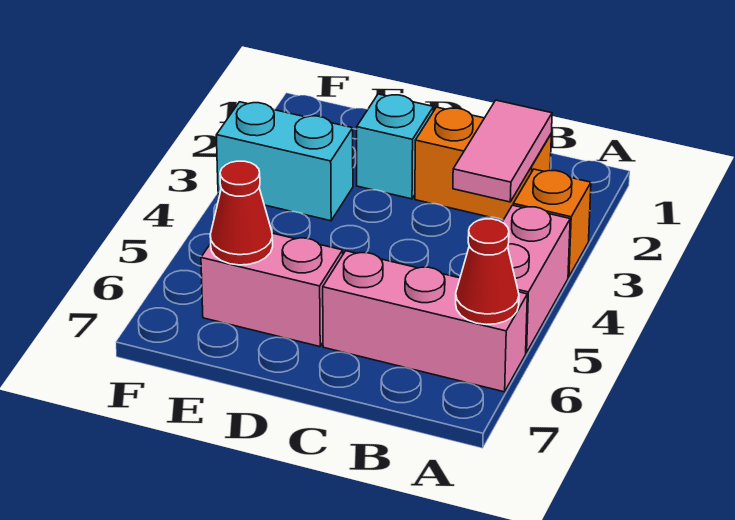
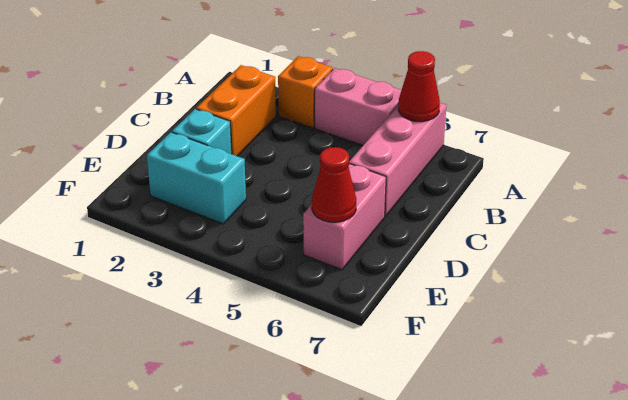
pink 1x2 tile [453,100,552,202] -> none
cyan 1x2 brick [216,102,353,221] -> cyan 1x2 brick turned to [147,132,246,224]

